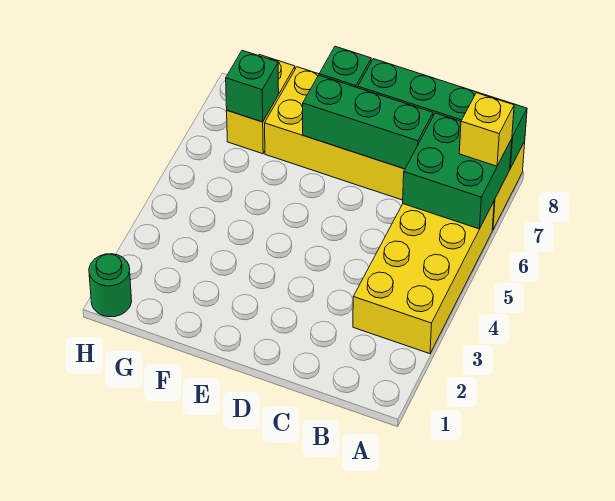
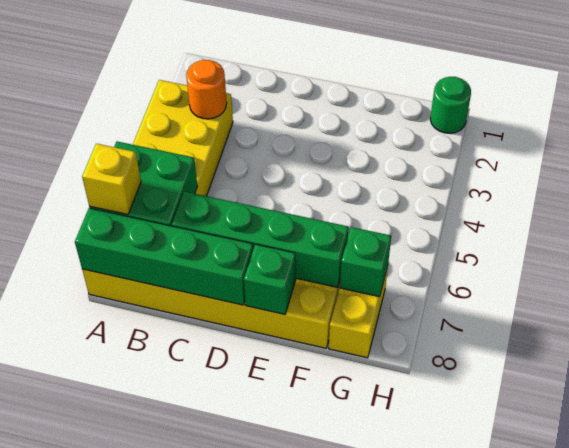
none -> orange 1x1 round brick [186,60,227,119]
green 1x3 brick [303,75,433,169] -> green 1x4 brick [172,192,349,287]

